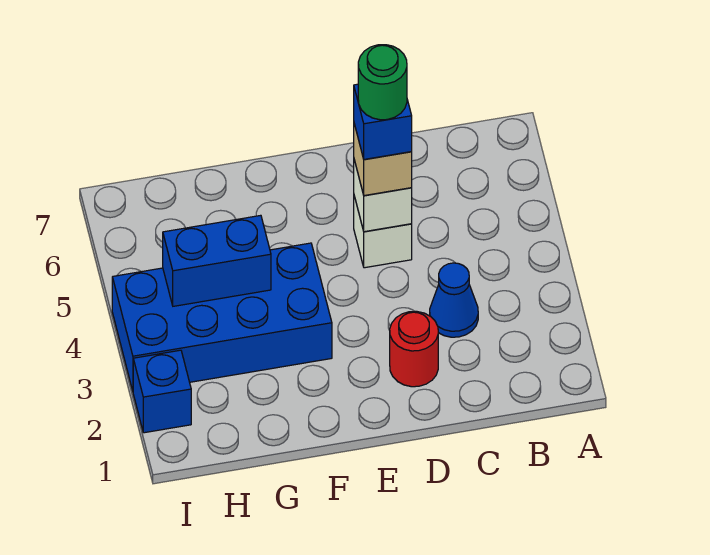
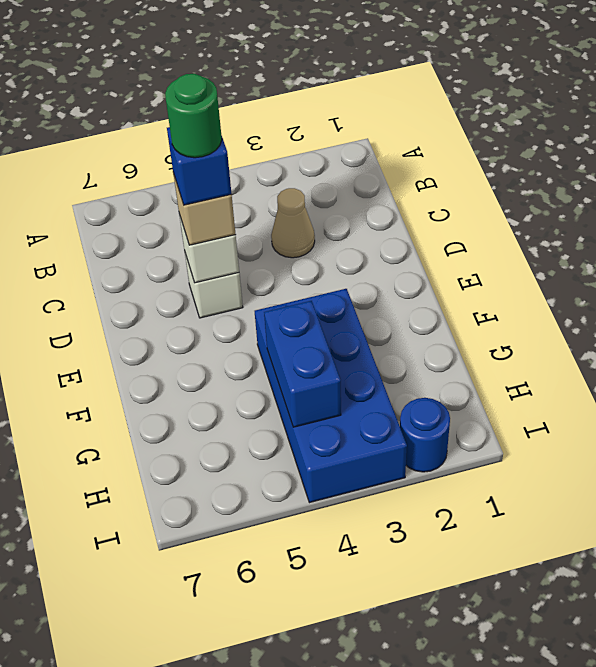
blue 1x1 cone [430,263,478,337] -> tan 1x1 cone [271,188,315,258]
red 1x1 round brick [390,311,438,387] -> none
blue 1x1 brick [133,350,191,433] -> blue 1x1 round brick [400,398,450,472]

